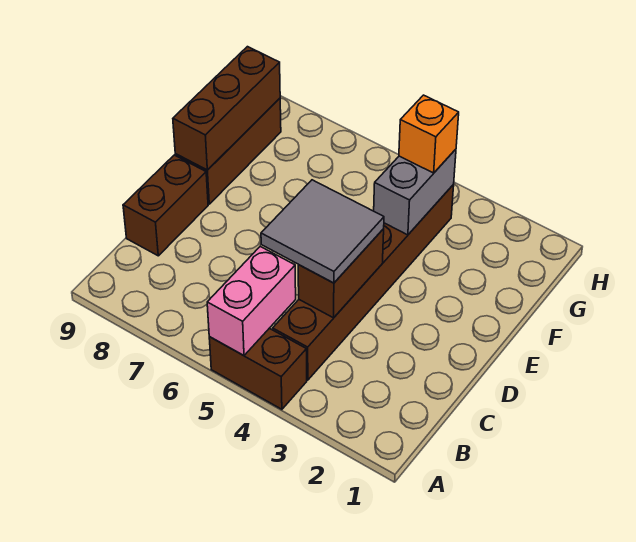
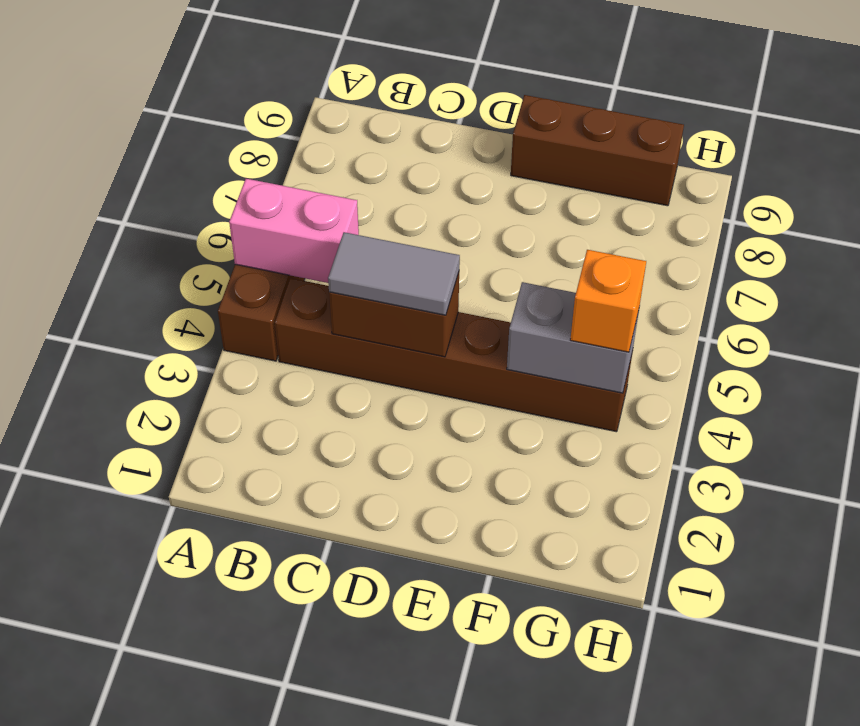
grey 2x2 tile [261,180,384,283] -> grey 1x2 tile [328,232,460,315]
brown 1x2 brick [123,155,208,256] -> none
brown 1x3 brick [173,47,280,170] -> none

